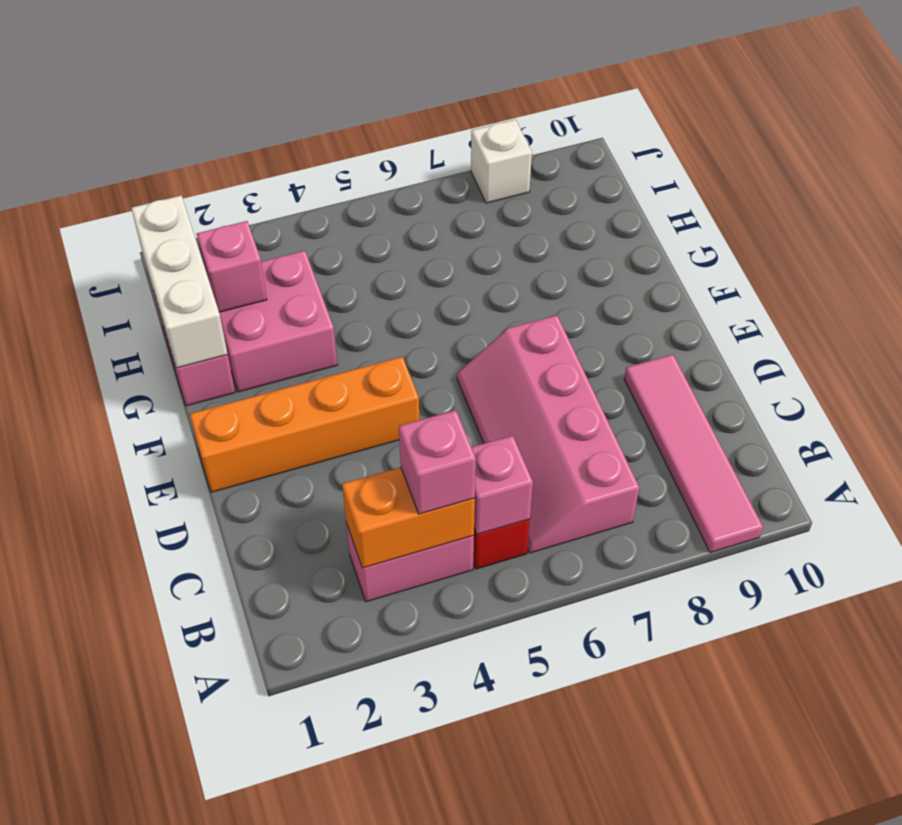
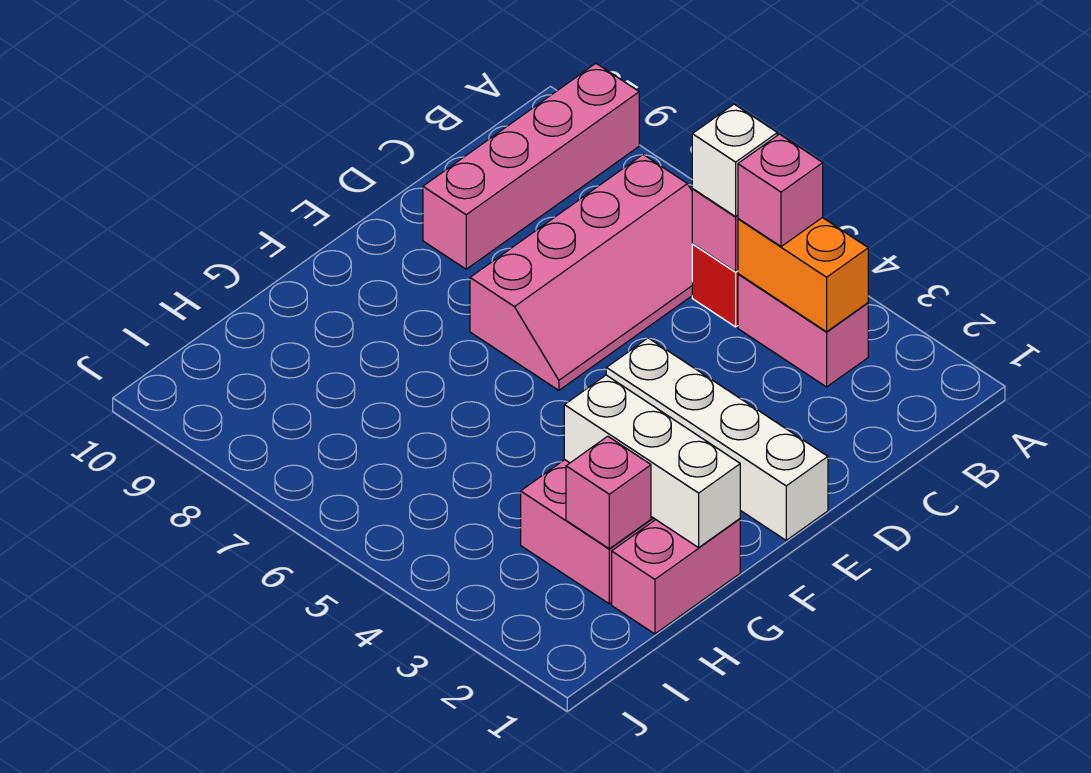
pink 1x4 tile [624,354,763,553] -> pink 1x4 brick [423,63,639,269]
orange 1x4 brick [190,357,419,492] -> white 1x4 brick [606,338,828,540]
white 1x3 brick [131,196,228,368] -> white 1x3 brick turned to [564,375,740,548]
white 1x1 brick [471,120,532,203] -> white 1x1 brick moved to [692,104,777,217]

